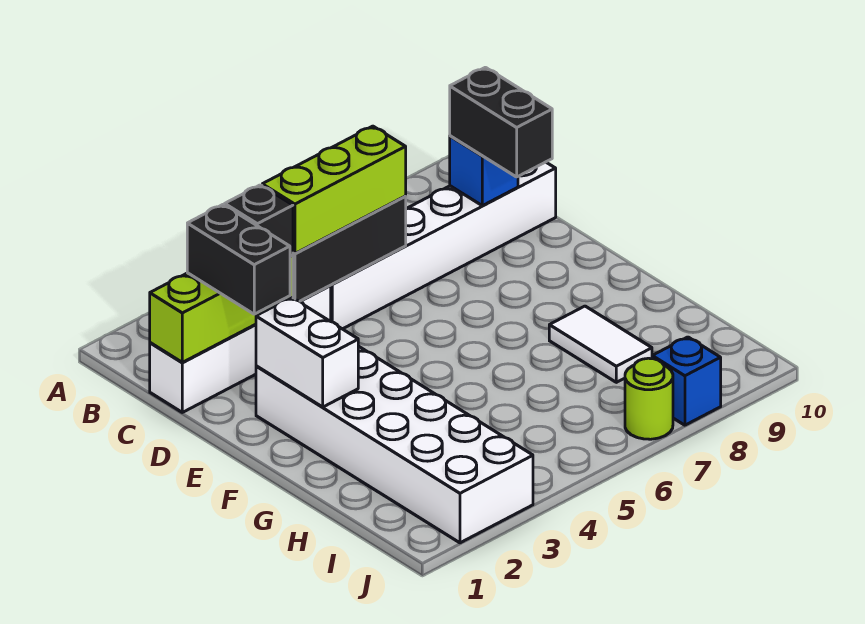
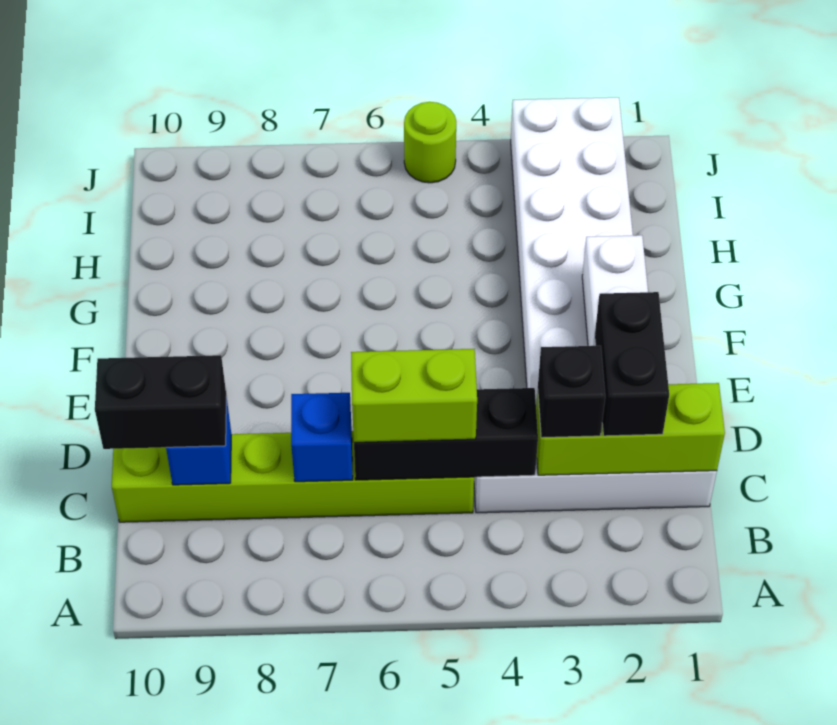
lime 1x3 brick [262,126,406,254] -> lime 1x2 brick [351,349,477,442]
white 1x6 brick [330,162,556,329] -> lime 1x6 brick [112,431,474,522]
black 1x2 brick [450,67,552,177] -> black 1x2 brick turned to [95,355,226,449]
white 1x2 tile [549,306,652,382] -> none
lime 1x1 round brick [625,358,673,439] -> lime 1x1 round brick moved to [404,102,456,183]
blue 1x1 brick [652,337,721,425] -> blue 1x1 brick moved to [291,393,353,482]

